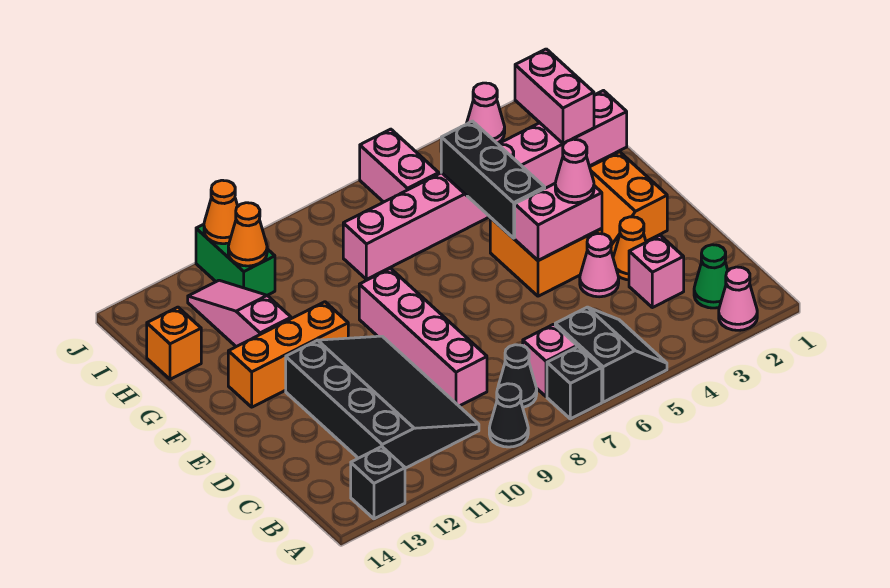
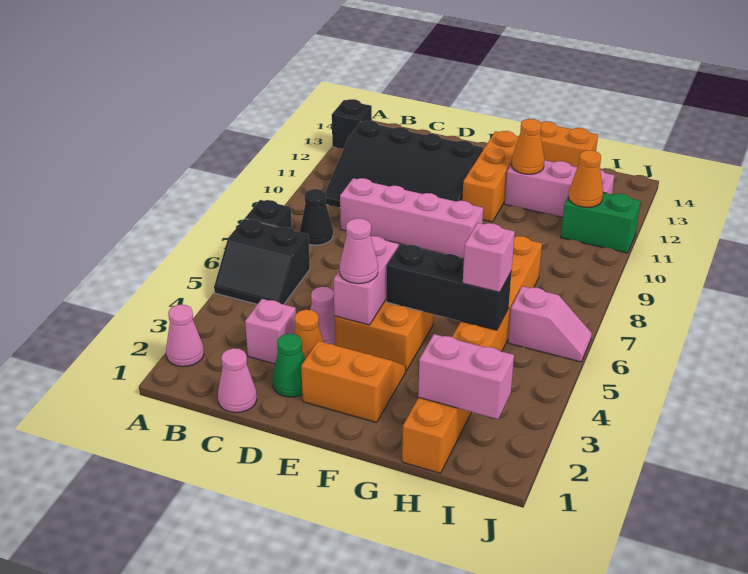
black 1x1 cone [489,384,528,447] -> none
green 1x1 cone [694,245,728,308] -> green 1x1 cone moved to [272,334,305,397]
pink 1x1 brick [523,324,577,396] -> pink 1x1 brick moved to [463,223,515,292]
pink 1x3 slope [188,280,291,347] -> pink 1x3 brick [505,160,614,217]
pink 1x8 brick [343,91,627,279] -> orange 1x8 brick [402,236,542,473]
orange 1x1 brick [147,307,201,379] -> orange 1x2 brick [540,121,598,167]
pink 1x2 brick [360,129,439,202] -> pink 1x2 slope [508,286,592,362]
pink 1x1 cone [467,83,505,143] -> pink 1x1 cone moved to [218,348,257,413]
orange 1x1 cone [204,180,238,244] -> orange 1x1 cone moved to [511,119,544,174]

